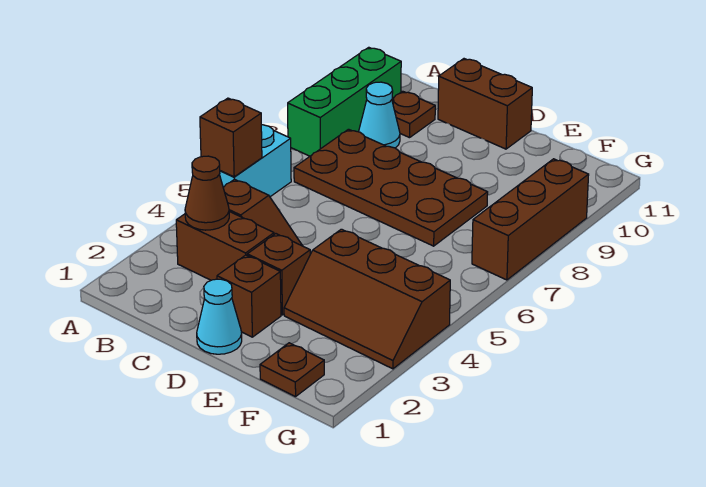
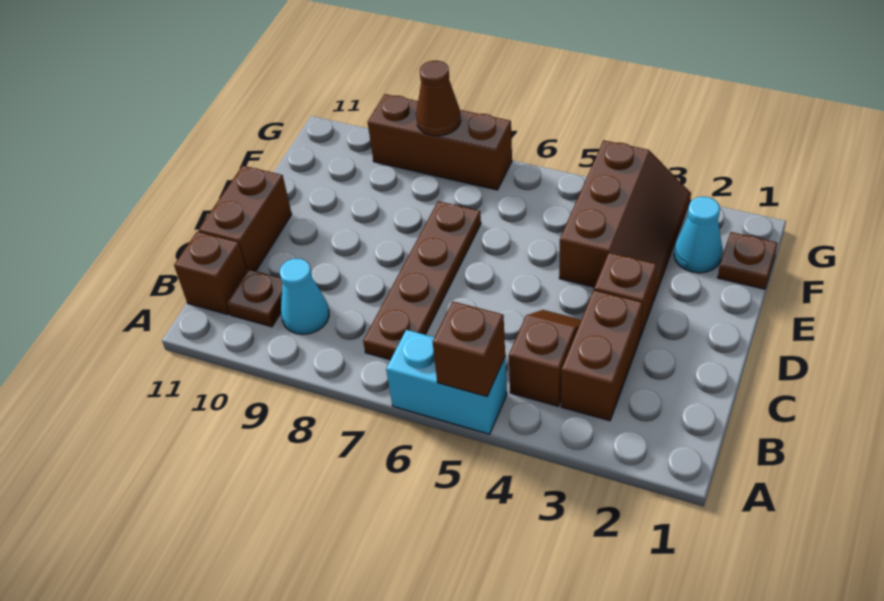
green 1x3 brick [288,47,401,156] -> none
brown 1x1 cone [185,156,229,230] -> brown 1x1 cone moved to [416,61,461,136]
brown 2x4 plate [294,129,488,246] -> brown 1x4 plate [363,201,481,360]
cyan 1x1 cone [197,279,242,354] -> cyan 1x1 cone moved to [674,197,722,273]
brown 1x1 brick [217,255,281,337] -> brown 1x1 brick moved to [174,232,247,315]

